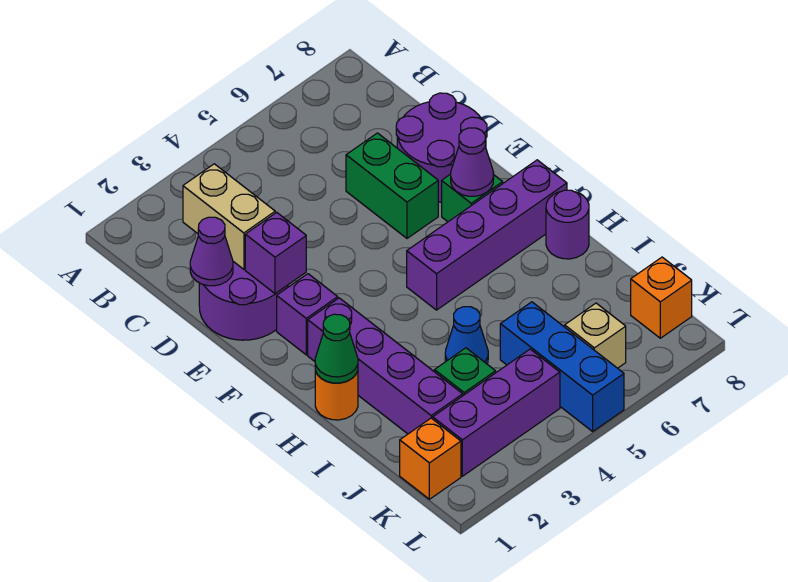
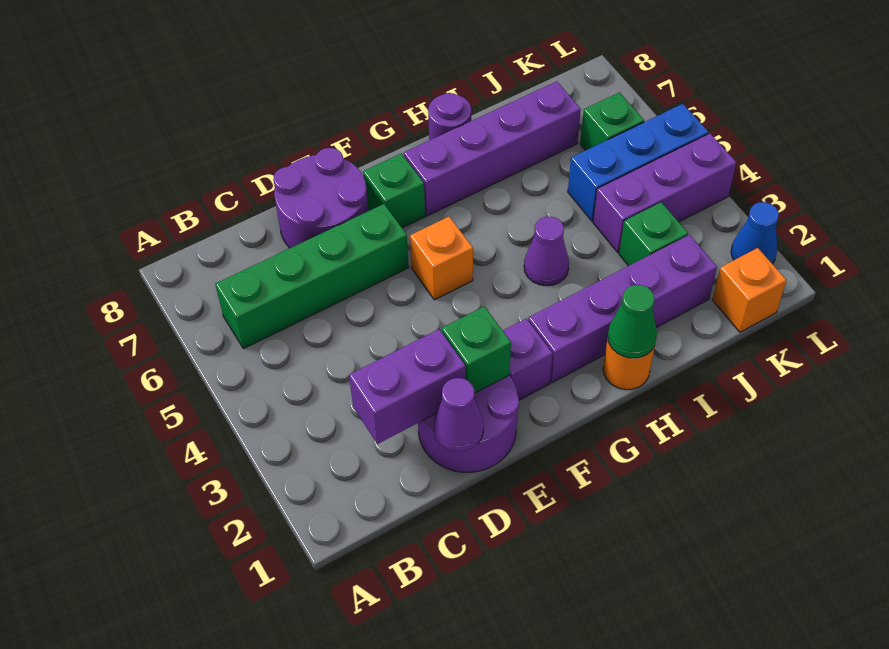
tan 1x2 brick [183,164,275,269] -> purple 1x2 brick [349,329,466,444]
green 1x2 brick [346,133,438,238] -> green 1x4 brick [215,204,409,349]
purple 1x1 brick [245,212,306,294] -> green 1x1 brick [442,306,511,393]
purple 1x1 cone [451,128,494,196] -> purple 1x1 cone moved to [524,216,569,286]
purple 1x4 brick [407,160,567,310] -> purple 1x4 brick turned to [404,81,581,216]
blue 1x1 cone [445,307,488,364] -> blue 1x1 cone moved to [731,202,779,264]
purple 1x3 brick [433,349,560,476] -> purple 1x3 brick turned to [593,133,736,253]
tan 1x1 brick [565,303,626,368] -> green 1x1 brick [580,92,644,150]
orange 1x1 brick [631,257,692,338] -> orange 1x1 brick moved to [410,217,473,300]

